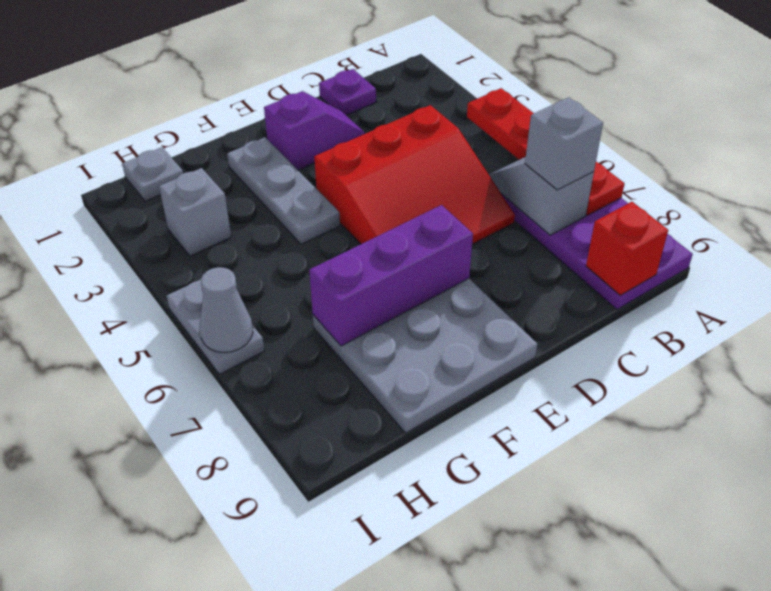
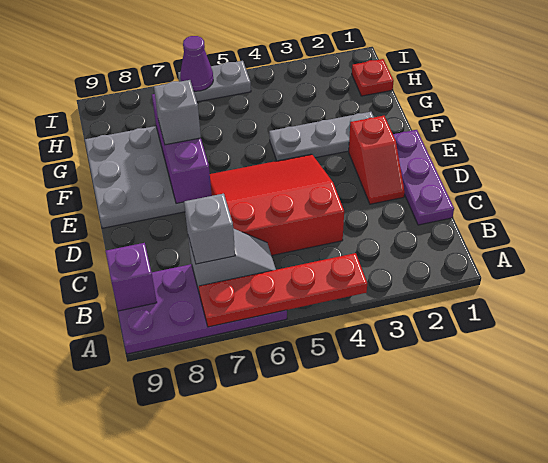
red 1x1 brick [586,202,668,295] -> purple 1x1 brick [106,243,157,311]
purple 1x1 plate [319,69,376,115] -> purple 1x3 plate [393,130,454,225]
red 3x3 slope [314,105,515,244] -> red 3x3 slope turned to [210,154,344,256]
purple 1x2 slope [264,91,365,170] -> red 1x2 slope [349,116,405,204]
grey 1x1 plate [122,147,183,201] -> red 1x1 plate [352,59,394,96]
grey 1x1 brick [159,168,231,256] -> grey 1x1 brick moved to [154,80,201,145]
grey 1x1 cone [200,267,253,352] -> purple 1x1 cone [180,36,213,91]

